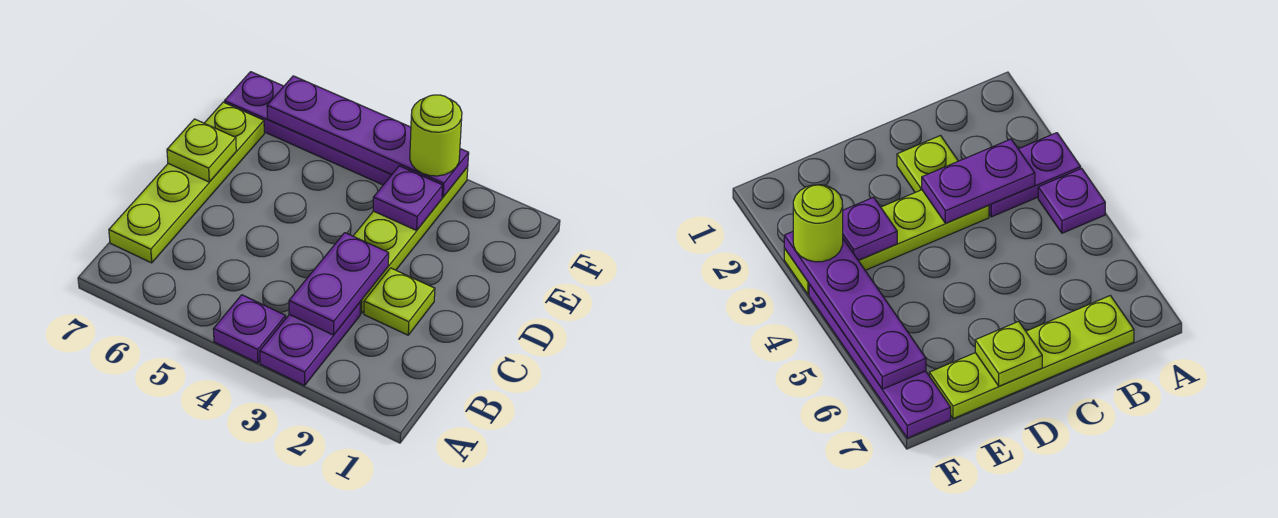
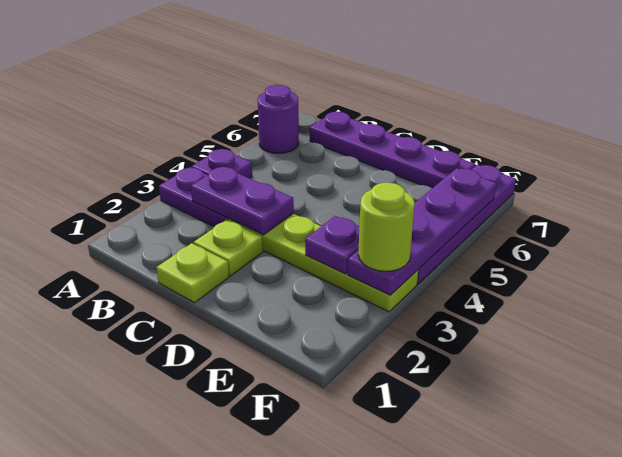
none -> purple 1x1 round brick [258,85,299,153]
lime 1x4 plate [109,102,264,263] -> purple 1x4 plate [310,112,475,188]
lime 1x1 plate [167,119,236,182] -> lime 1x1 plate moved to [157,243,229,303]

